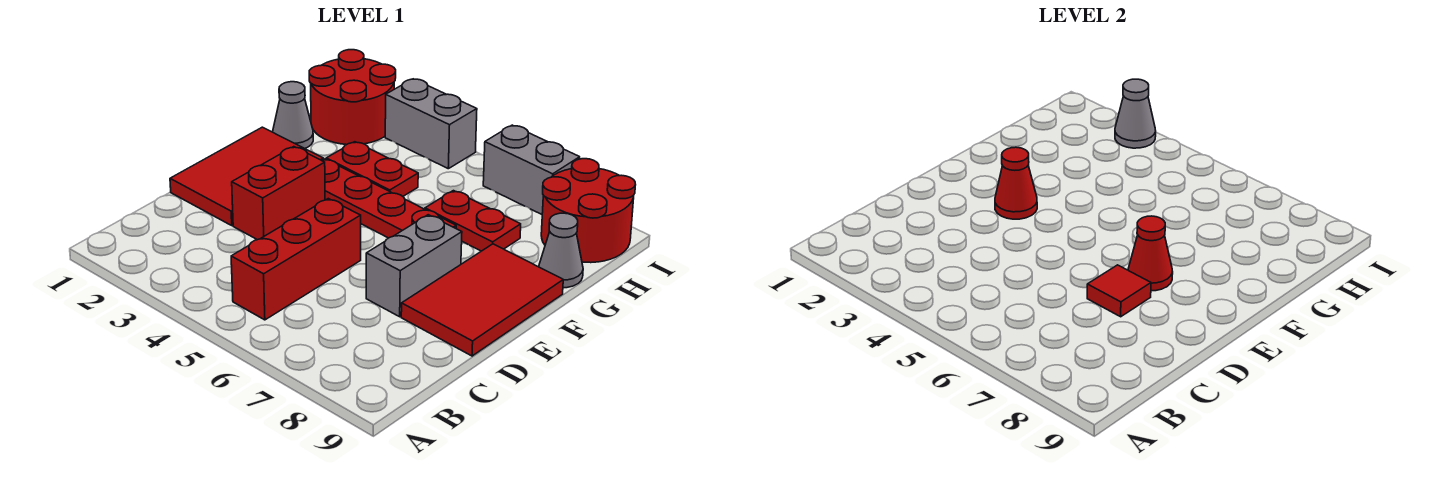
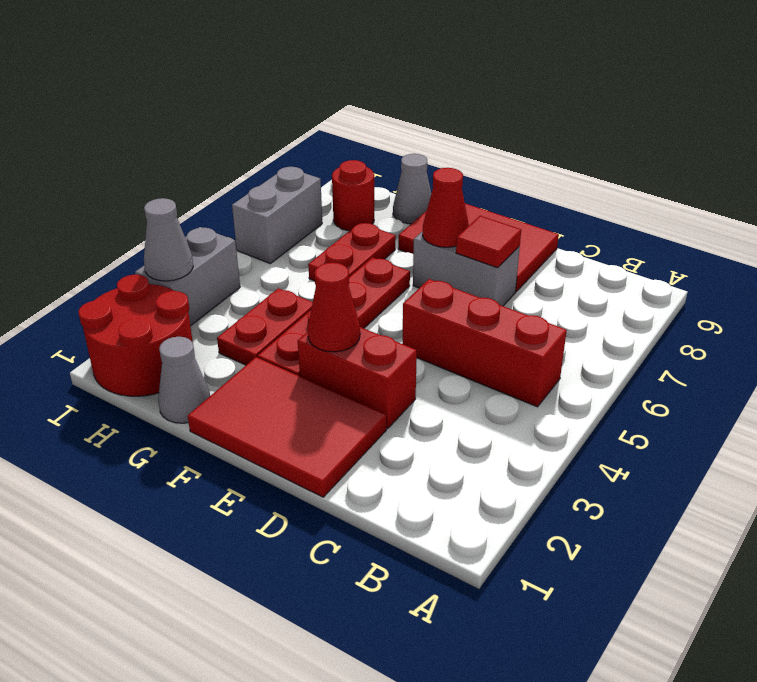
red 2x2 round brick [541,159,636,263] -> red 1x1 round brick [332,160,374,231]

